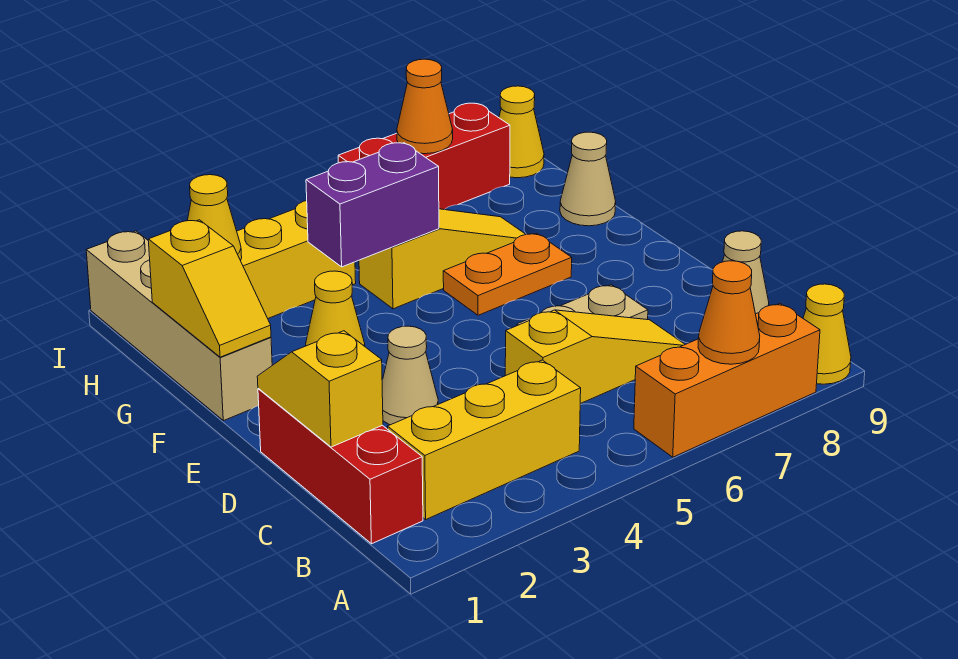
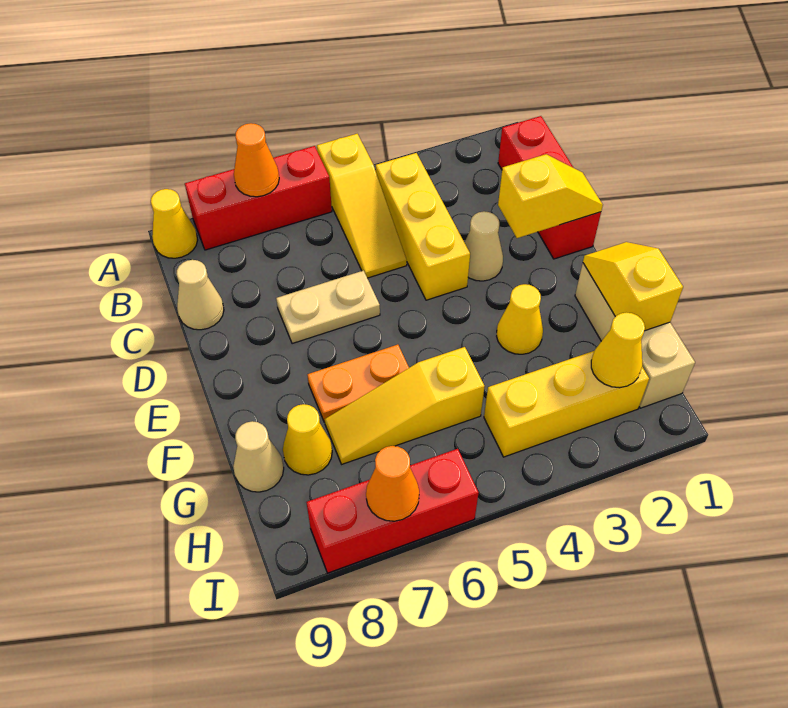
orange 1x3 brick [634,304,820,457] -> red 1x3 brick [185,146,332,250]
yellow 1x3 brick [387,360,581,519] -> yellow 1x3 brick turned to [376,153,470,300]
yellow 1x2 slope [257,331,383,447] -> yellow 1x2 slope turned to [498,154,603,238]
yellow 1x3 slope [505,310,685,404] -> yellow 1x3 slope turned to [317,134,407,278]
tan 1x4 brick [86,231,272,421] -> tan 1x3 brick [575,263,695,408]
purple 1x2 brick [306,143,439,267] -> none
yellow 1x1 cone [499,86,544,178] -> yellow 1x1 cone moved to [283,404,332,475]

